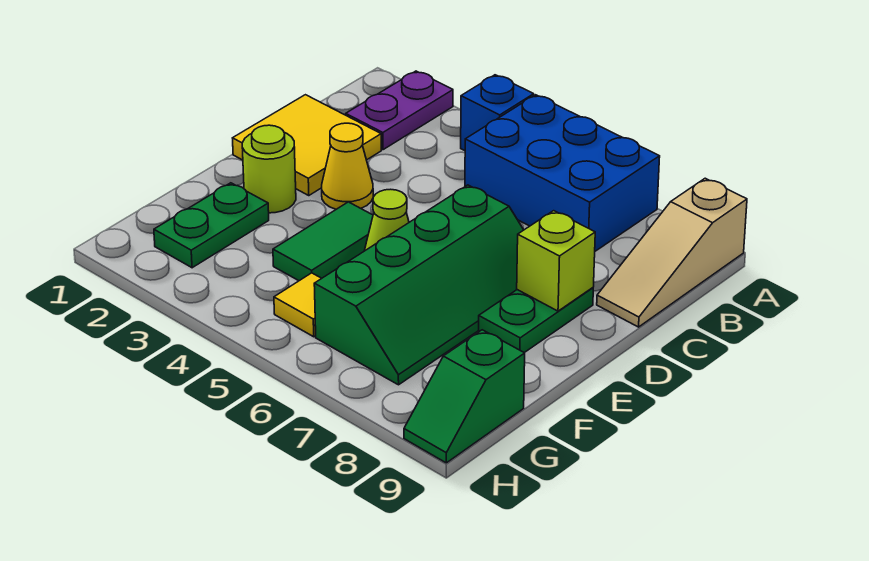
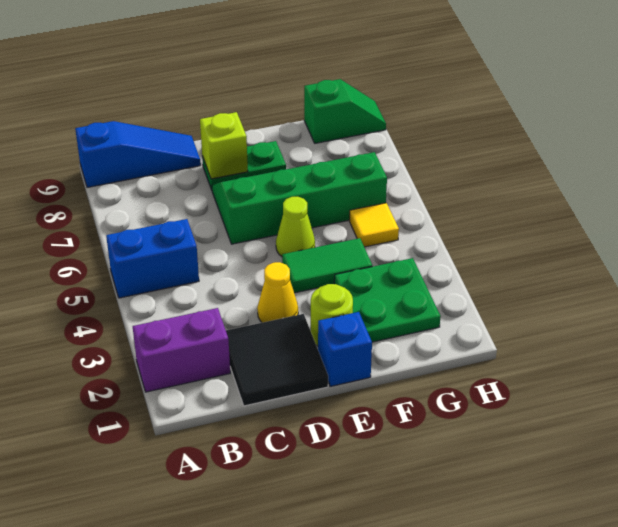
purple 1x2 plate [346,71,453,150] -> purple 1x2 brick [133,308,230,392]
blue 1x1 brick [461,75,534,151] -> blue 1x1 brick moved to [318,312,372,386]
blue 2x3 brick [465,95,660,251] -> blue 1x2 brick [106,219,199,298]
tan 1x3 slope [597,178,747,327] -> blue 1x3 slope [75,121,201,187]
yellow 2x2 tile [233,95,381,196] -> black 2x2 tile [226,314,328,406]
green 1x2 plate [154,183,269,268] -> green 2x2 plate [334,258,441,342]

